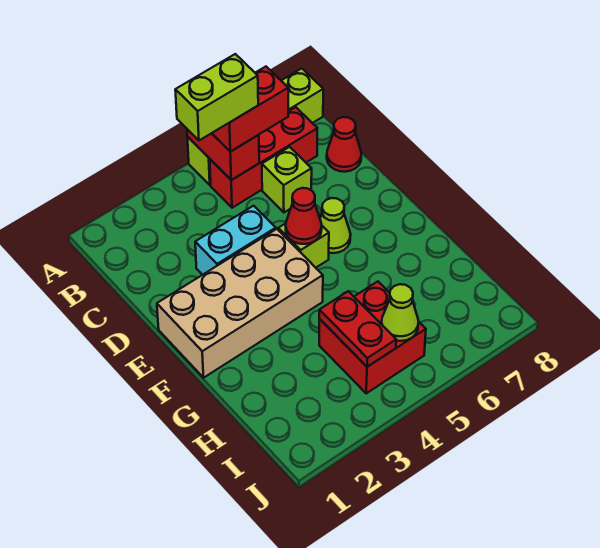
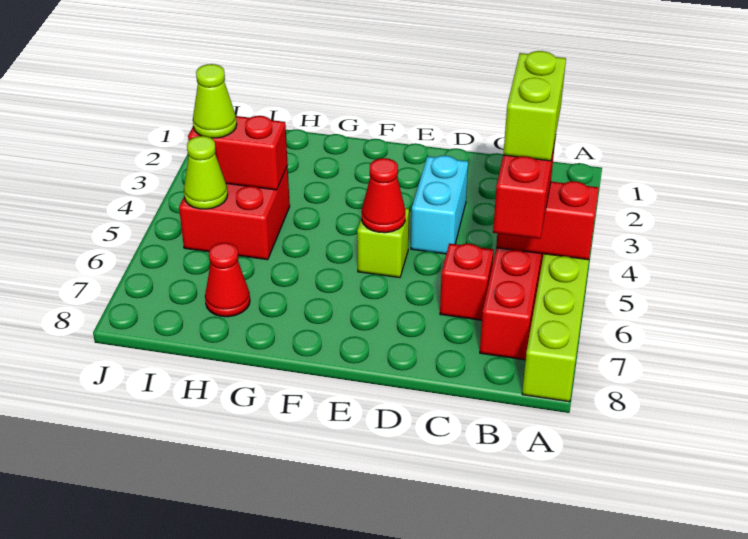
lime 1x1 brick [262,147,312,212] -> red 1x1 brick [440,243,494,320]
red 1x1 cone [327,117,361,172] -> red 1x1 cone moved to [205,243,250,317]
tan 2x4 brick [157,229,323,378] -> none
lime 1x1 cone [320,198,351,253] -> lime 1x1 cone moved to [193,64,237,138]
red 1x2 plate [319,291,396,367] -> red 1x2 brick [188,116,288,190]

